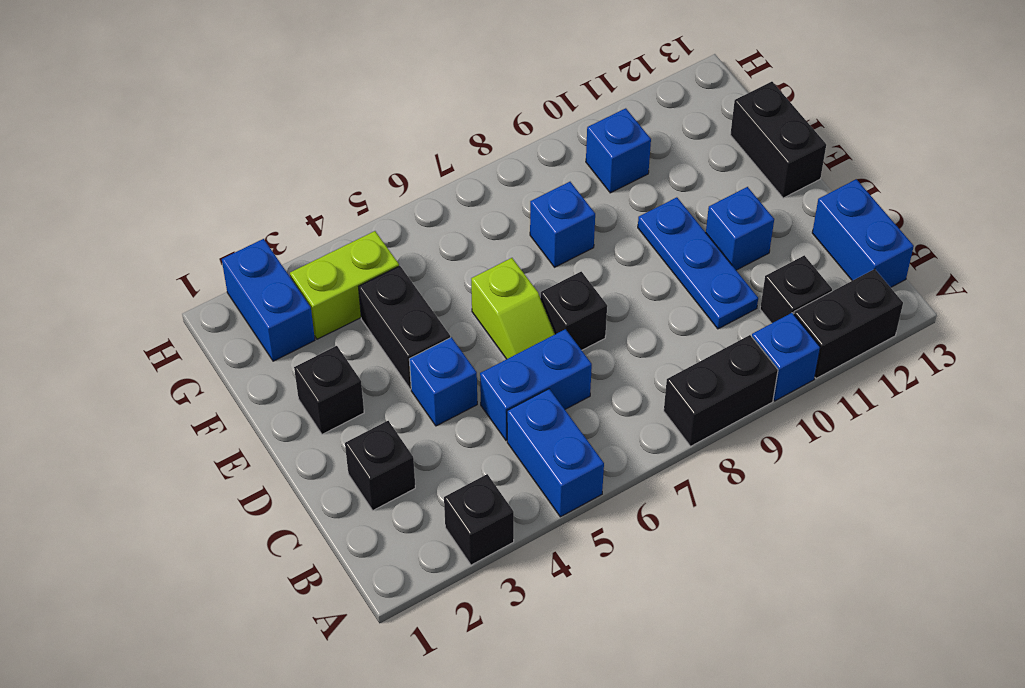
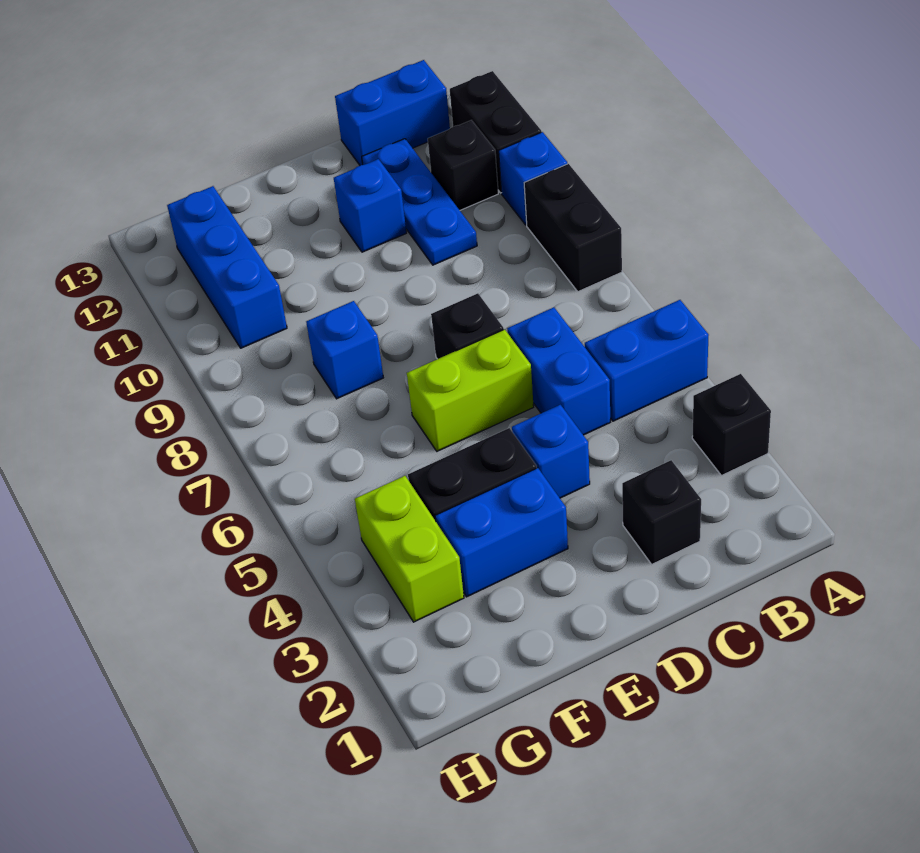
blue 1x3 plate [638,197,758,329] -> blue 1x3 plate turned to [362,139,477,265]
lime 1x2 slope [471,258,555,359] -> lime 1x2 brick [407,329,534,451]
black 1x1 brick [294,346,364,434] -> none
black 1x2 brick [730,82,826,198] -> none
blue 1x2 brick [222,239,315,361] -> blue 1x2 brick moved to [435,468,568,597]
blue 1x1 brick [586,108,651,193] -> blue 1x3 brick [167,186,287,348]

